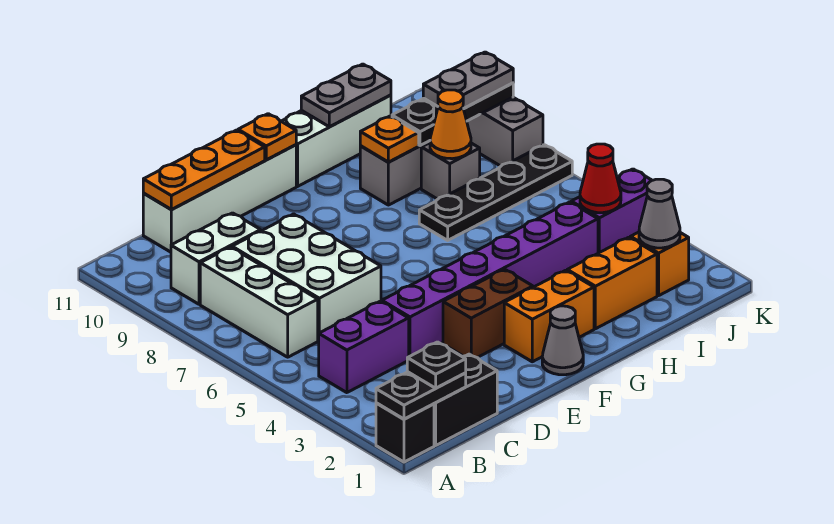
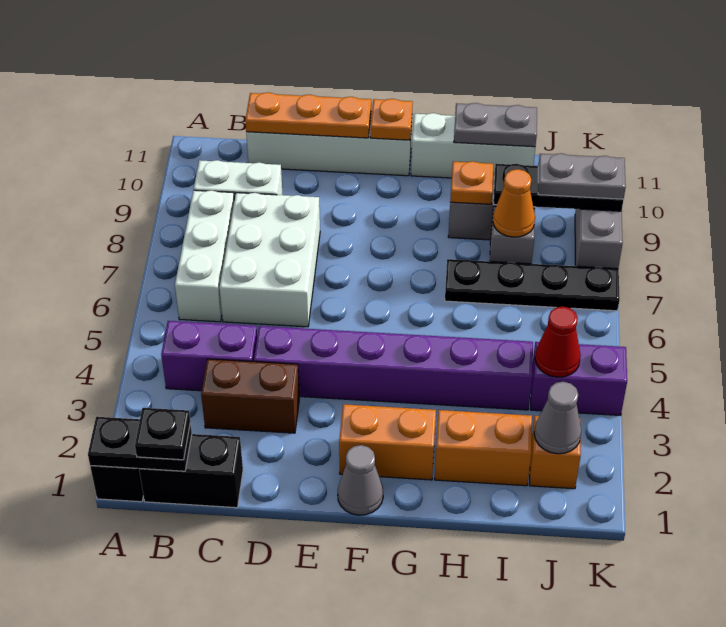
brown 1x2 brick [443,269,533,358] -> brown 1x2 brick moved to [201,359,299,433]

